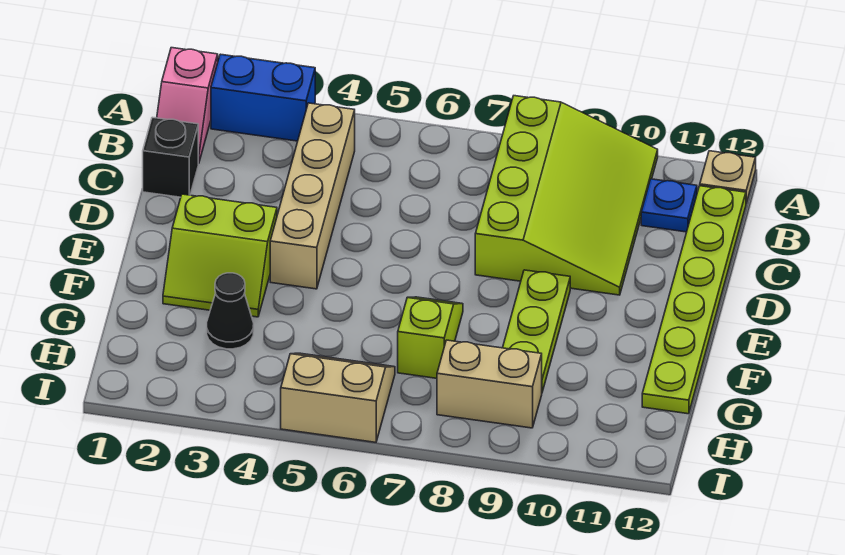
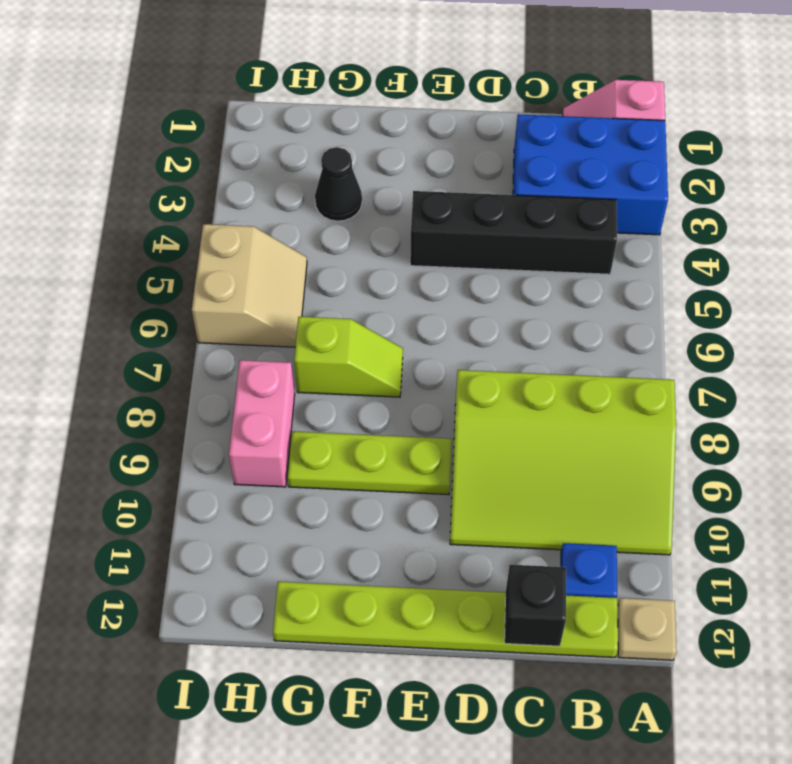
blue 1x2 brick [211,54,315,141] -> blue 2x3 brick [513,114,668,235]
tan 1x4 brick [270,103,355,289] -> black 1x4 brick [410,191,617,274]
black 1x1 brick [143,117,198,197] -> black 1x1 brick moved to [505,565,566,646]
lime 2x2 slope [163,194,277,317] -> none
tan 1x2 brick [437,340,542,428] -> pink 1x2 brick [229,360,295,487]

